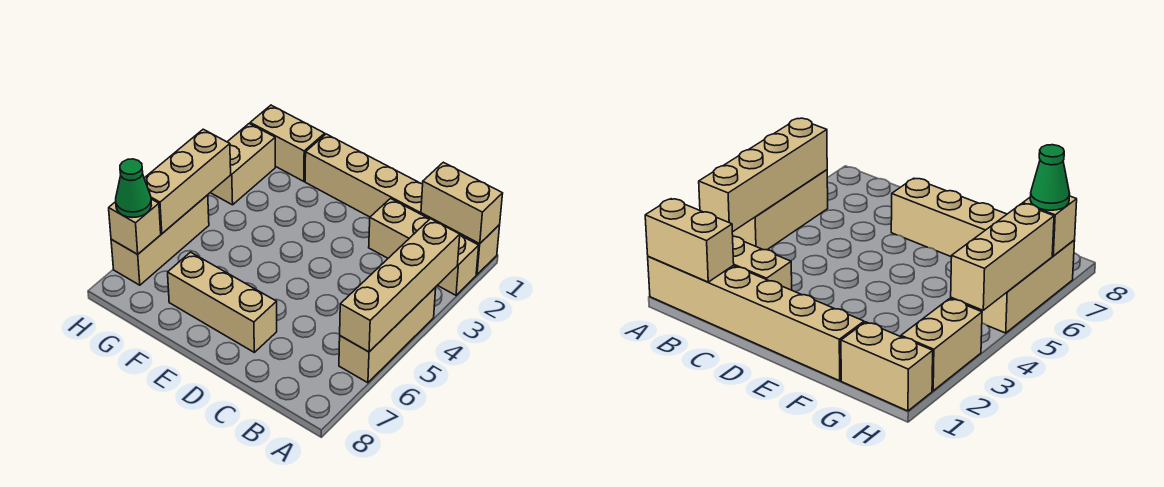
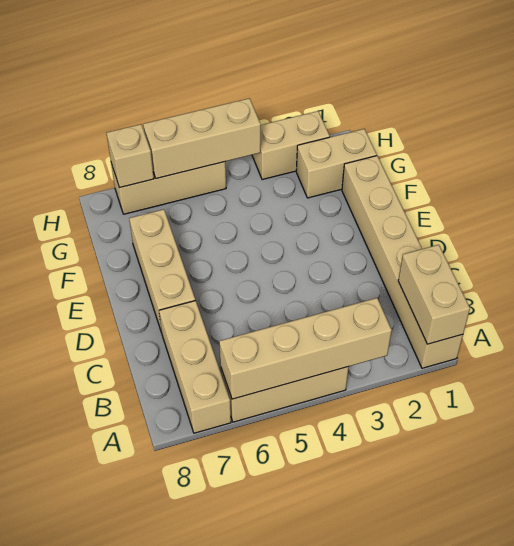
tan 1x3 brick [369,198,479,295] -> tan 1x3 brick moved to [159,301,231,433]
tan 1x2 brick [250,105,325,181] -> tan 1x2 brick turned to [296,129,377,198]
green 1x1 cone [116,159,151,218] -> none

